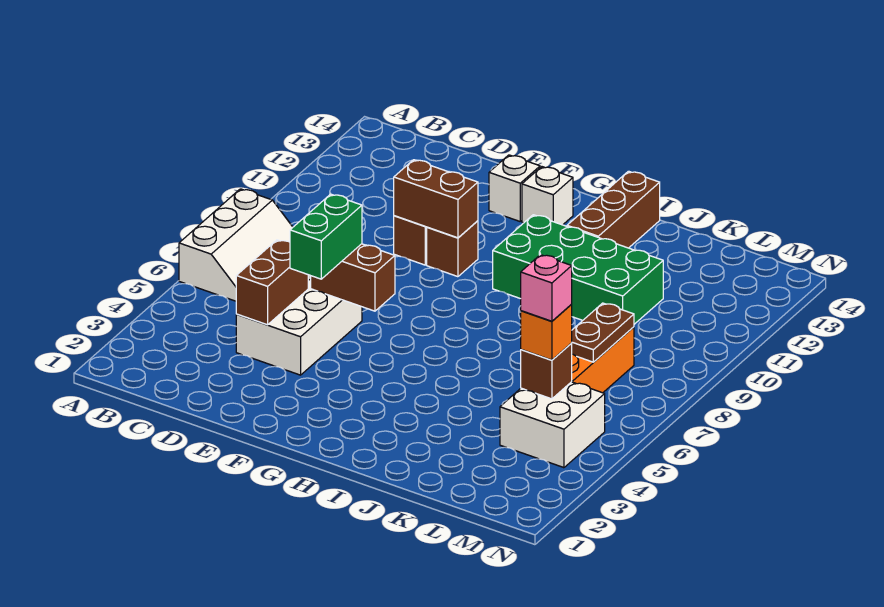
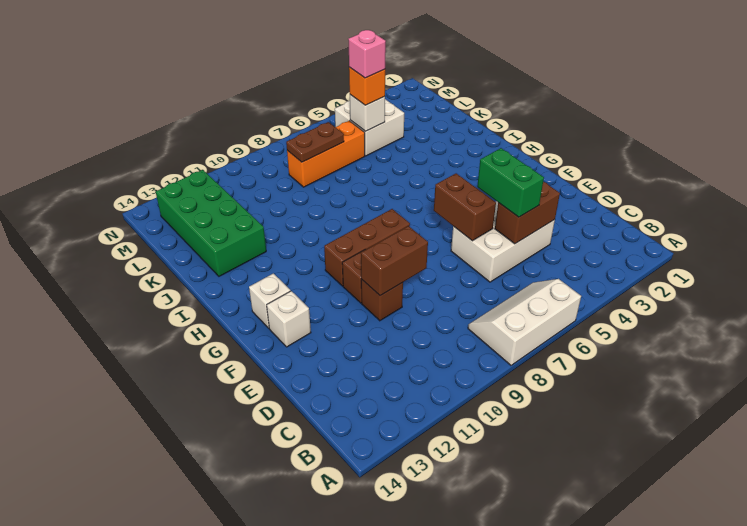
green 1x2 brick [290,194,362,279] -> green 1x2 brick turned to [477,148,544,217]
brown 1x2 brick [394,160,478,238] -> brown 1x2 brick turned to [361,226,428,296]
green 2x4 brick [493,215,663,324] -> green 2x4 brick moved to [156,170,266,276]
brown 1x3 brick [567,171,660,248] -> brown 1x3 brick moved to [324,209,410,286]
brown 1x1 brick [521,343,572,399] -> white 1x1 brick [350,95,385,131]

